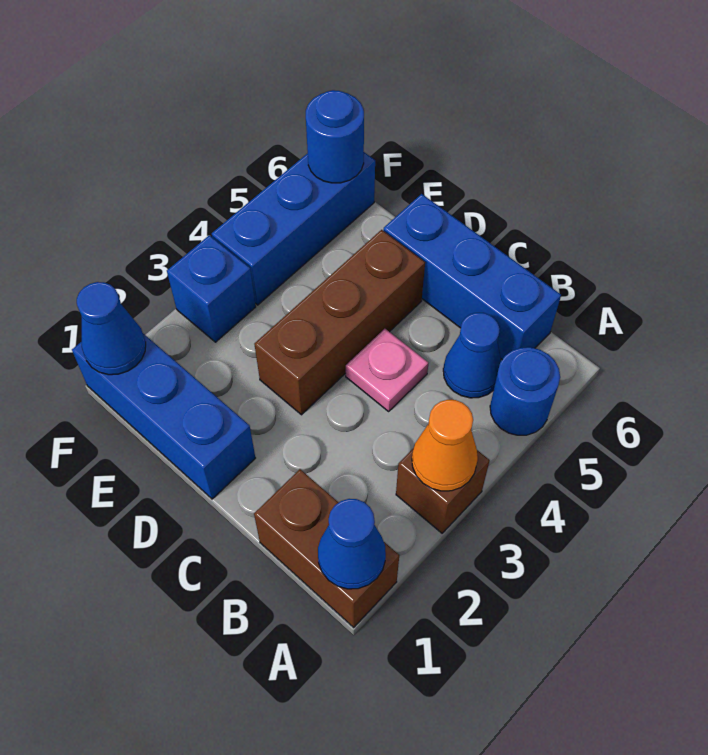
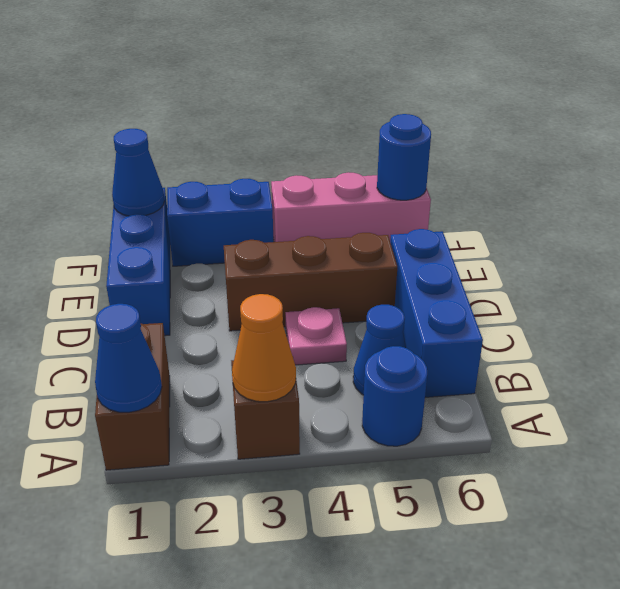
blue 1x1 brick [167,235,256,342] -> blue 1x2 brick [167,179,274,266]
blue 1x3 brick [212,152,375,305] -> pink 1x3 brick [271,172,431,242]

